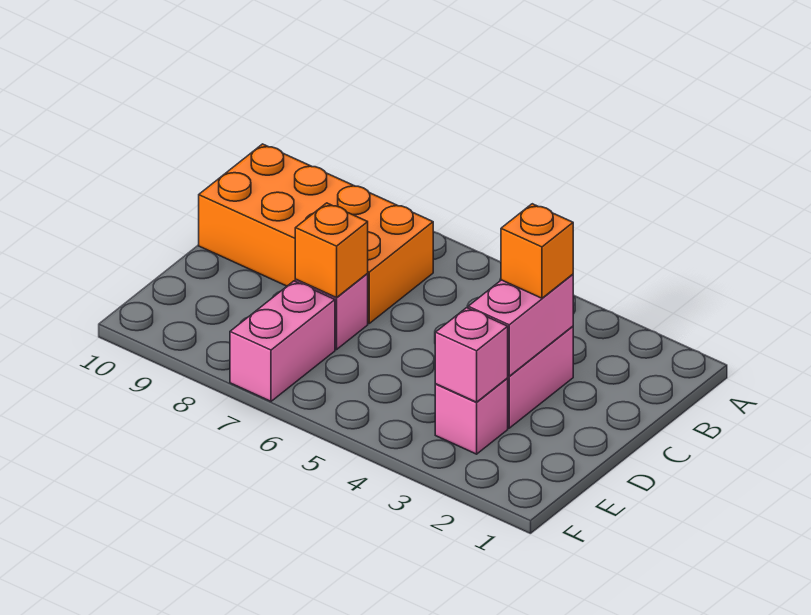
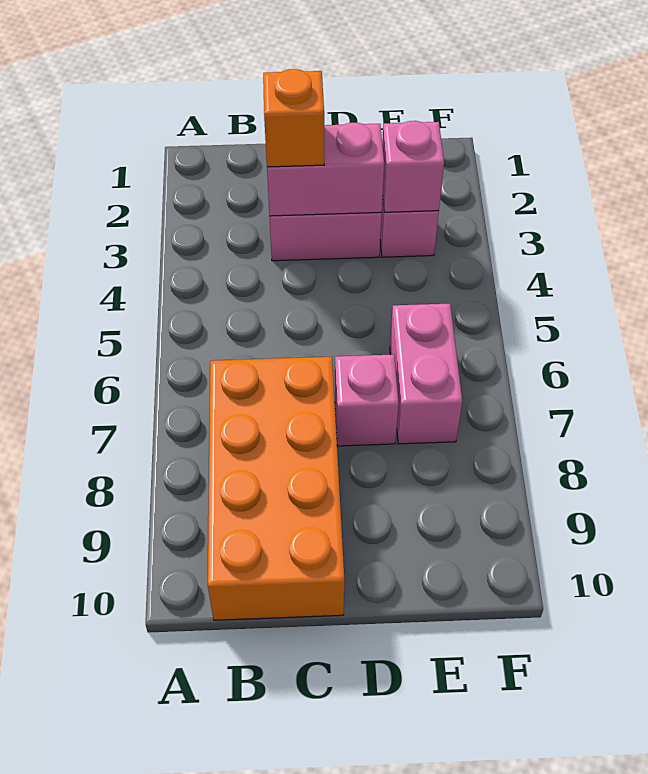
orange 1x1 brick [295,203,368,298] -> none
pink 1x2 brick [230,281,335,401] -> pink 1x2 brick turned to [390,304,462,444]

